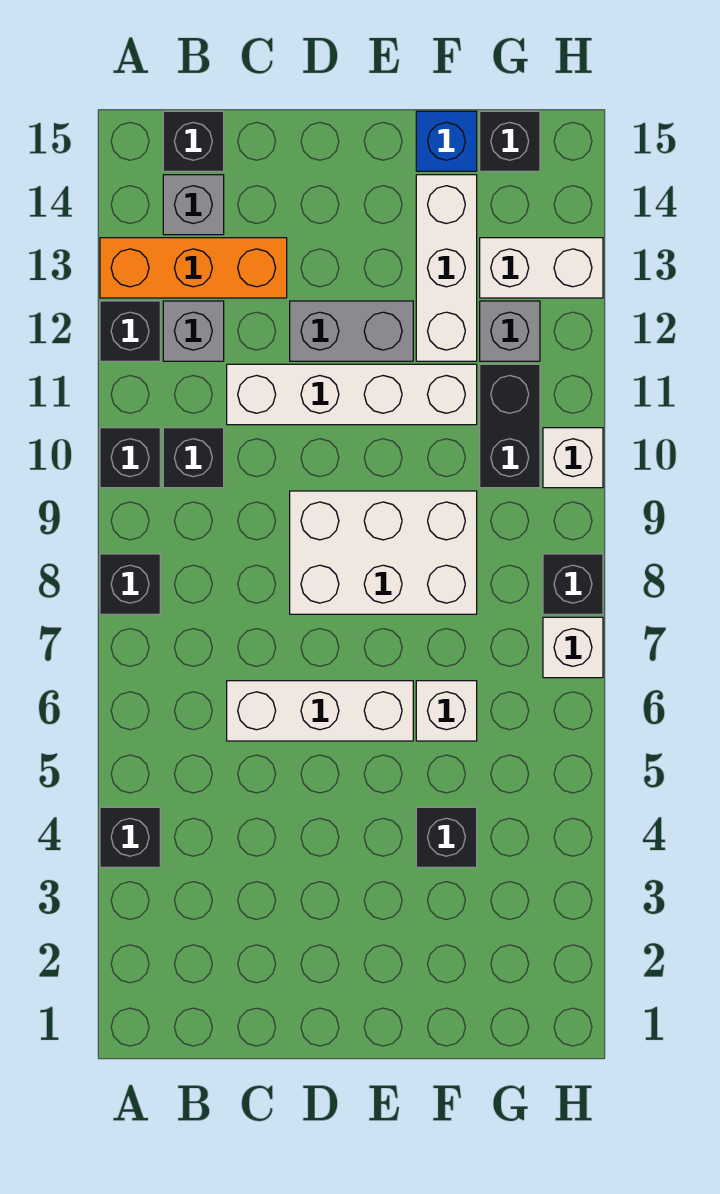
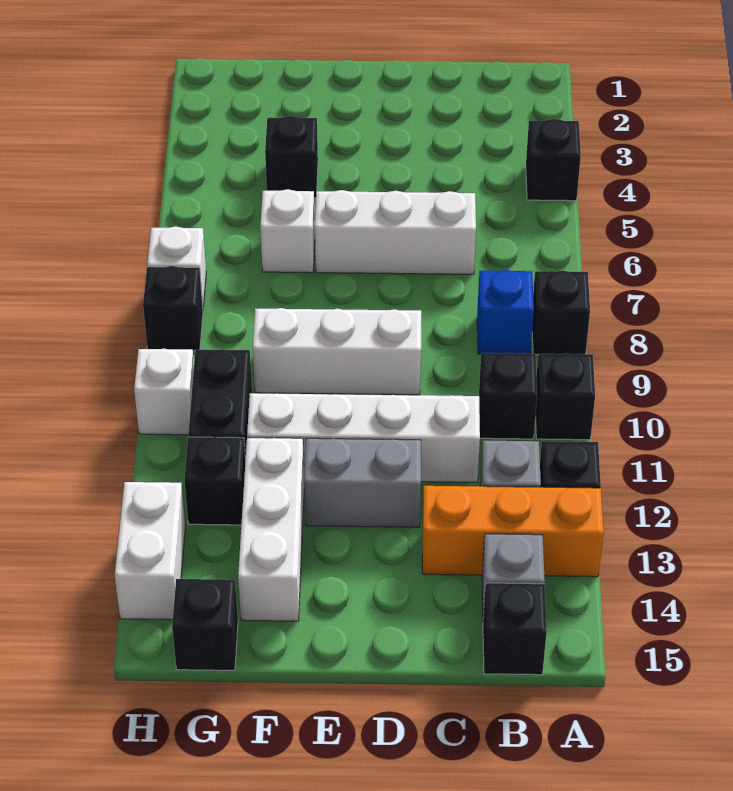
white 2x3 brick [290,491,477,614] -> white 1x3 brick [253,308,421,395]
blue 1x1 brick [416,111,477,171] -> blue 1x1 brick moved to [477,270,534,354]
grey 1x1 brick [480,301,540,361] -> black 1x1 brick [184,437,246,525]
white 1x2 brick [480,238,603,298] -> white 1x2 brick turned to [115,482,185,620]

